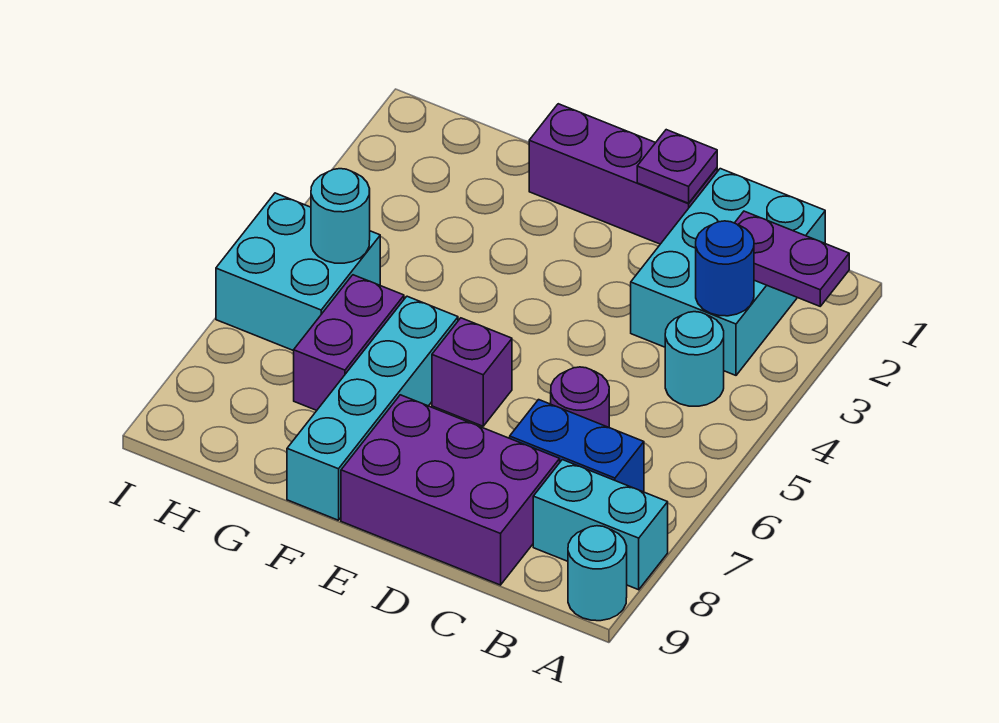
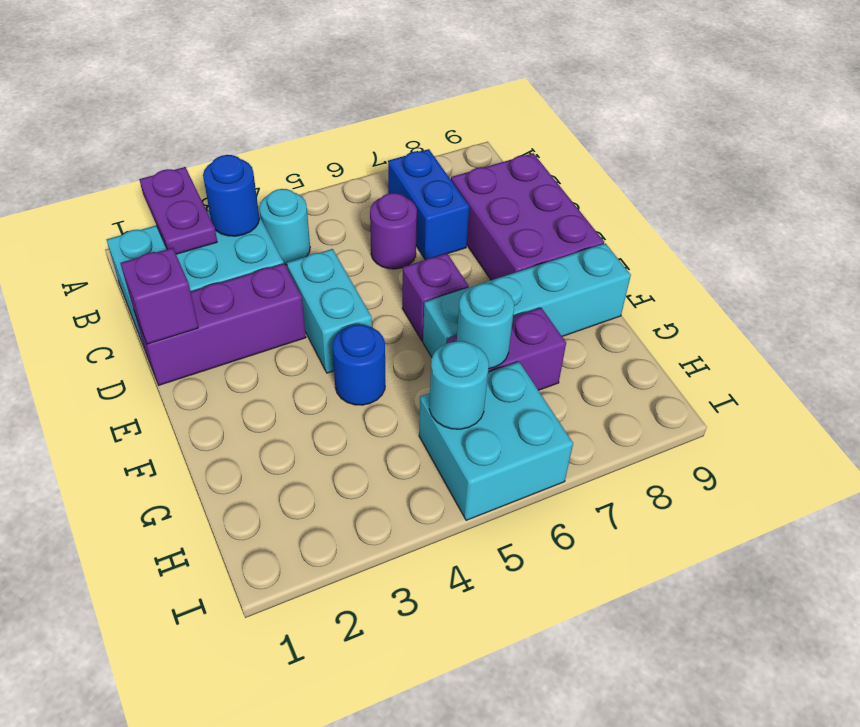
cyan 1x2 brick [533,460,668,590] -> cyan 1x2 brick moved to [287,249,372,373]
cyan 1x1 round brick [568,526,627,621] -> cyan 1x1 round brick moved to [457,283,514,369]
purple 1x3 brick [529,104,717,244] -> purple 1x3 brick turned to [134,264,306,385]
purple 1x1 plate [637,130,717,203] -> purple 1x1 brick [120,248,198,344]
none -> blue 1x1 round brick [332,324,385,405]

